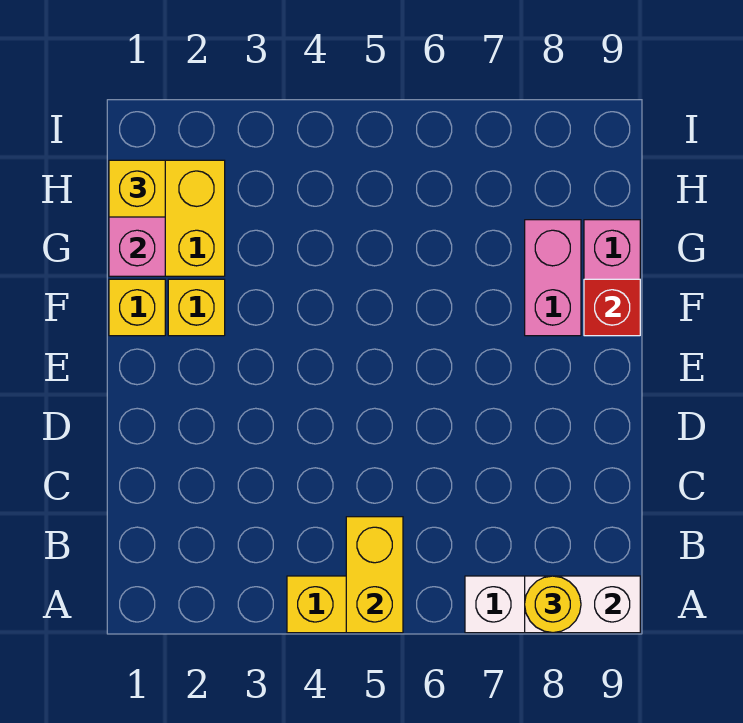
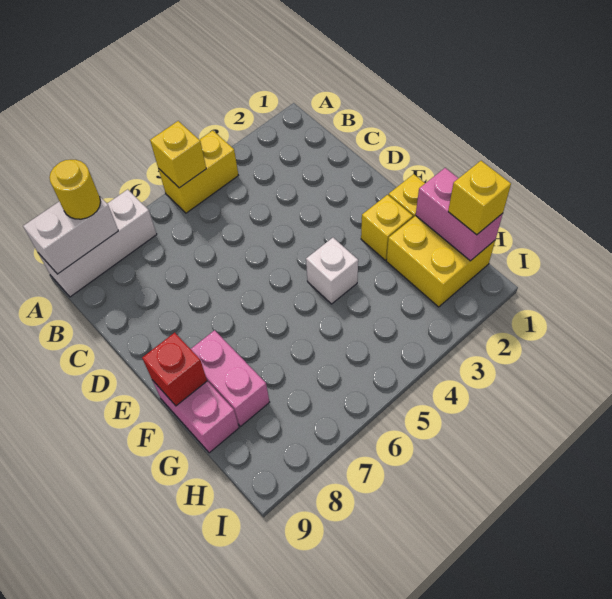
yellow 1x2 brick [346,517,403,633] -> yellow 1x1 brick [150,121,206,188]
none -> white 1x1 brick [306,238,358,304]

